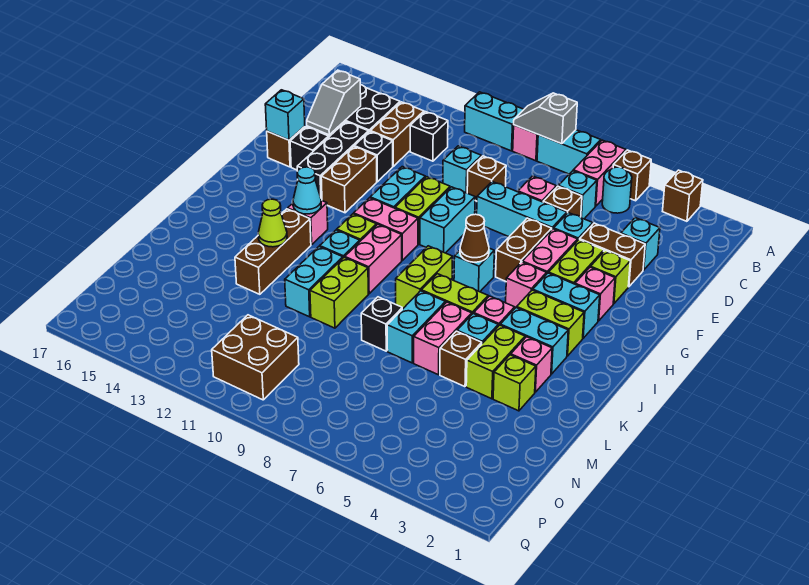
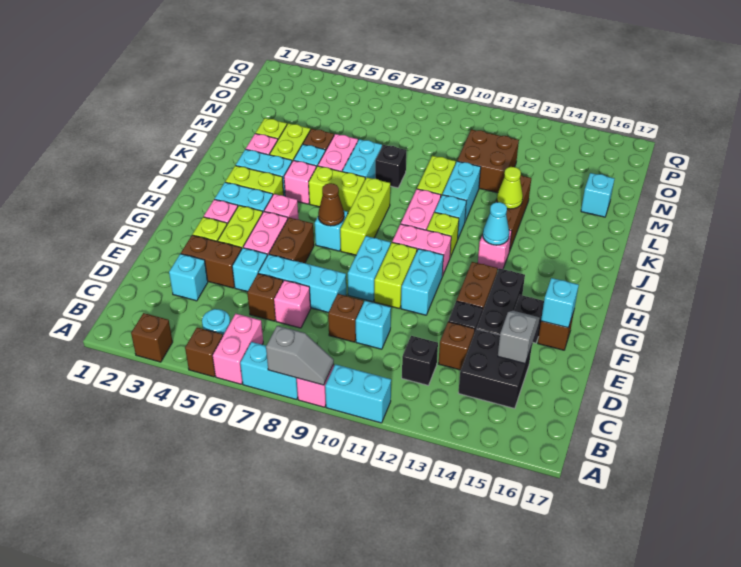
cyan 1x1 brick [558,171,597,219] -> cyan 1x1 brick moved to [581,173,614,217]
brown 1x2 brick [370,102,424,166] -> brown 1x1 brick [439,322,475,370]
lime 1x2 brick [396,246,453,309] -> lime 1x3 brick [340,178,390,255]
brown 2x2 brick [212,315,299,400] -> brown 2x2 brick moved to [457,129,519,193]

